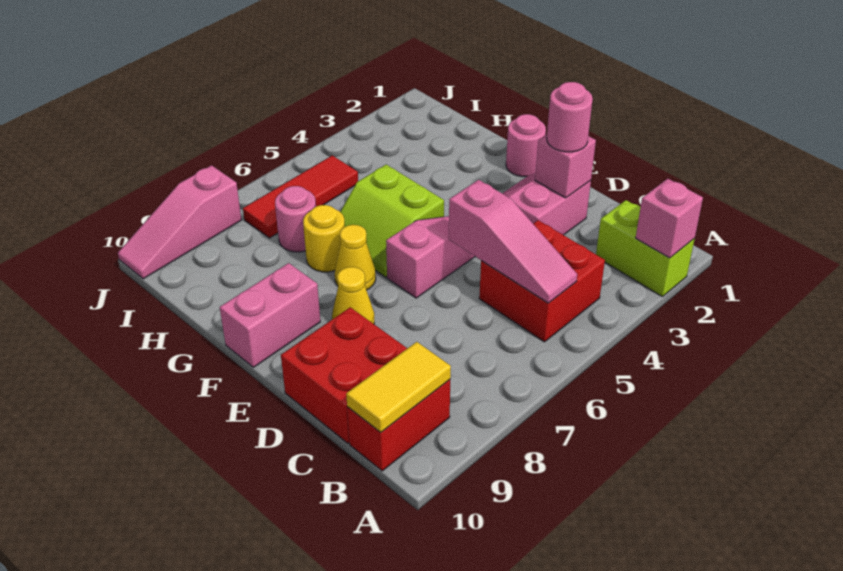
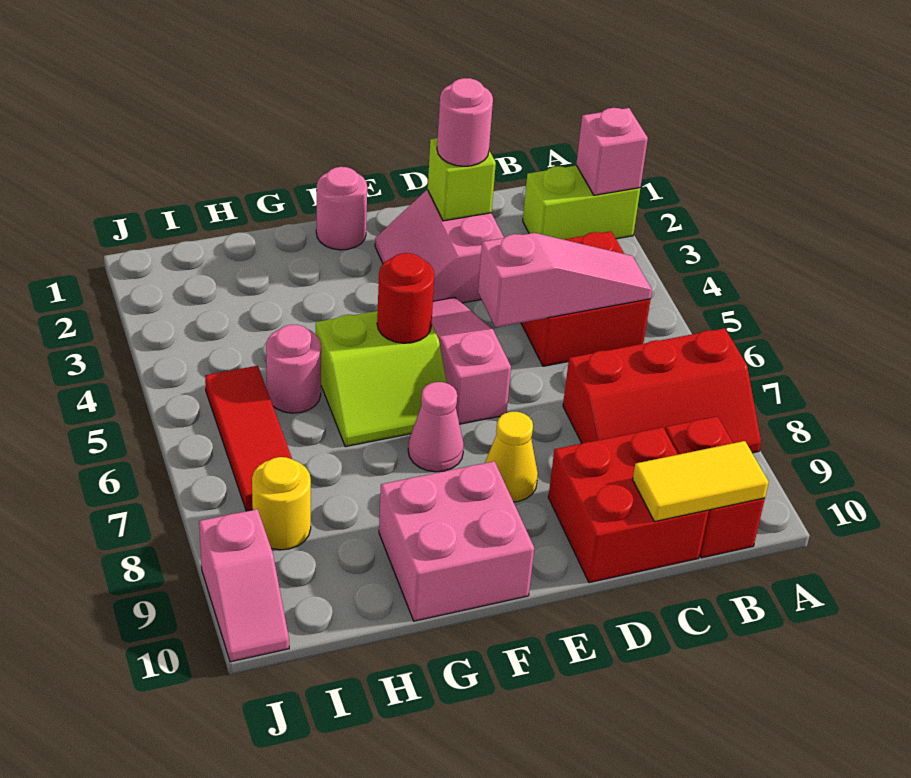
none -> red 2x3 slope [563,328,761,453]
yellow 1x2 tile [346,342,451,432] -> yellow 1x2 tile turned to [633,441,769,522]
pink 1x1 brick [535,135,596,198] -> lime 1x1 brick [428,138,496,221]
none -> red 1x1 round brick [377,253,434,343]
yellow 1x1 cone [335,225,376,290] -> pink 1x1 cone [408,382,464,472]
pink 1x2 brick [220,263,320,367] -> pink 2x2 brick [379,461,534,621]
yellow 1x1 round brick [303,205,345,272] -> yellow 1x1 round brick moved to [252,457,311,550]
pink 1x1 round brick [275,186,316,252] -> pink 1x1 round brick moved to [266,325,321,413]
pink 1x3 slope [118,165,241,279] -> pink 1x2 slope [199,509,289,662]

